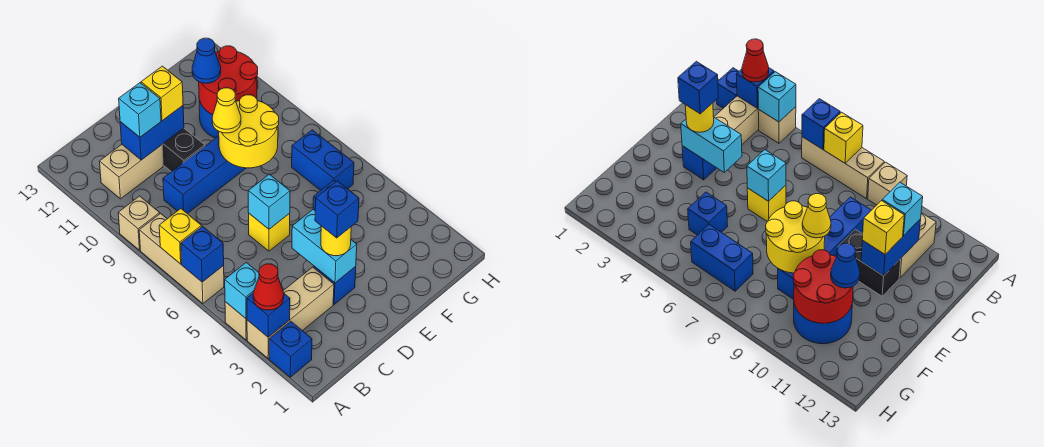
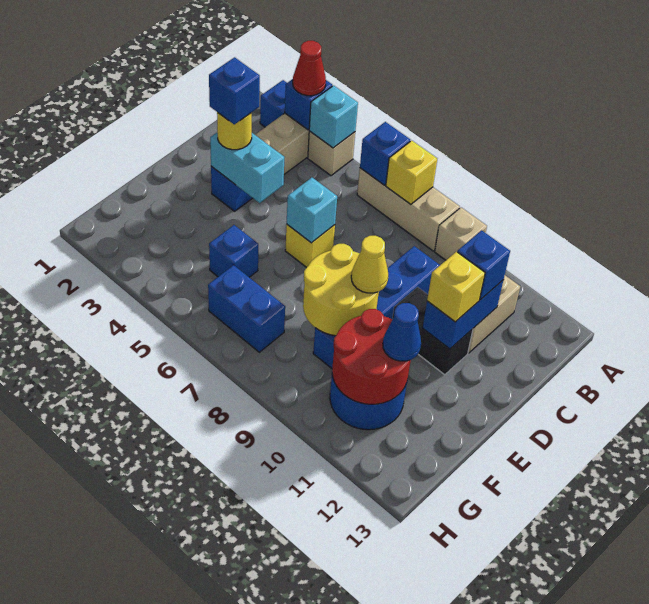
cyan 1x1 brick [119,83,161,137] -> blue 1x1 brick [457,230,510,300]

